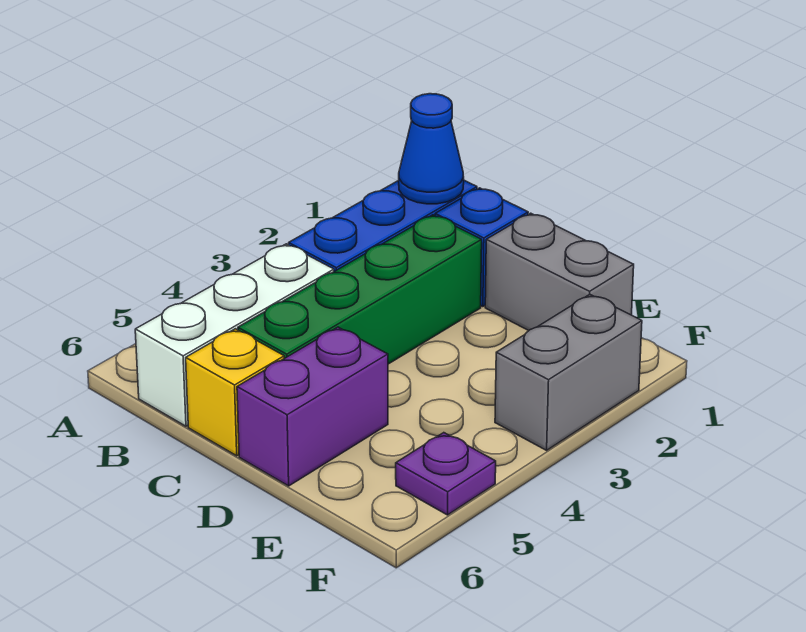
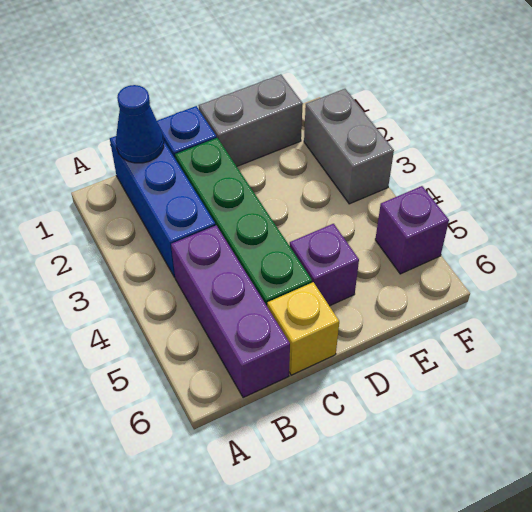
white 1x3 brick [135,244,334,426] -> purple 1x3 brick [171,225,290,398]
purple 1x2 brick [237,327,388,486] -> purple 1x1 brick [290,224,359,306]
purple 1x1 plate [396,433,496,515] -> purple 1x1 brick [375,186,449,274]

